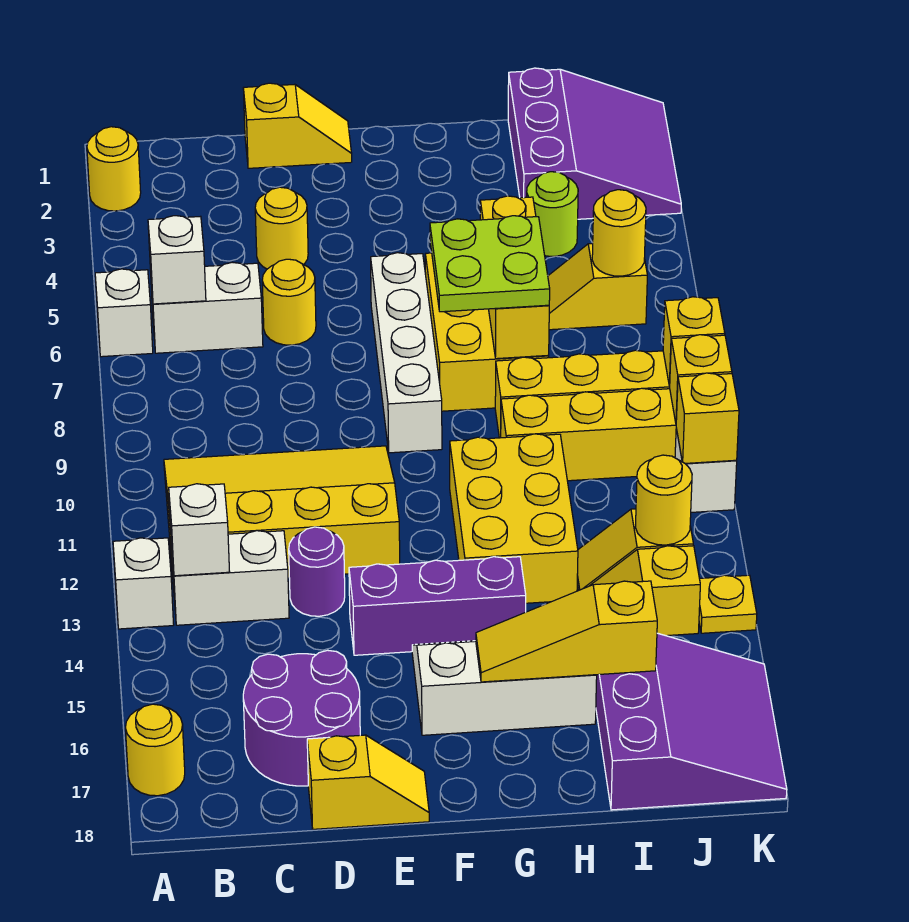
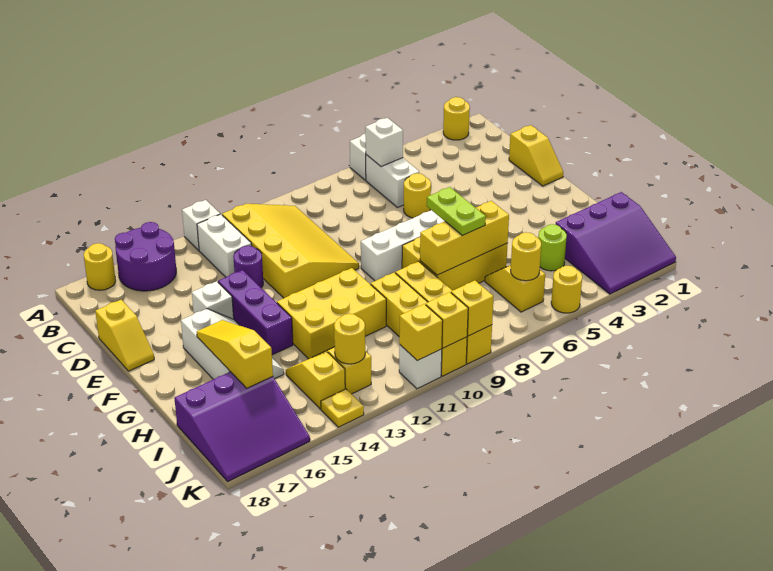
white 1x1 brick [169,484,230,576] -> white 1x1 brick moved to [192,281,234,319]
purple 2x2 round brick [243,650,360,786] -> purple 2x2 round brick moved to [115,222,176,291]
yellow 1x1 round brick [255,187,308,269] -> yellow 1x1 round brick moved to [551,266,582,313]
lime 2x2 plate [430,216,550,312] -> lime 1x2 plate [427,187,486,236]

